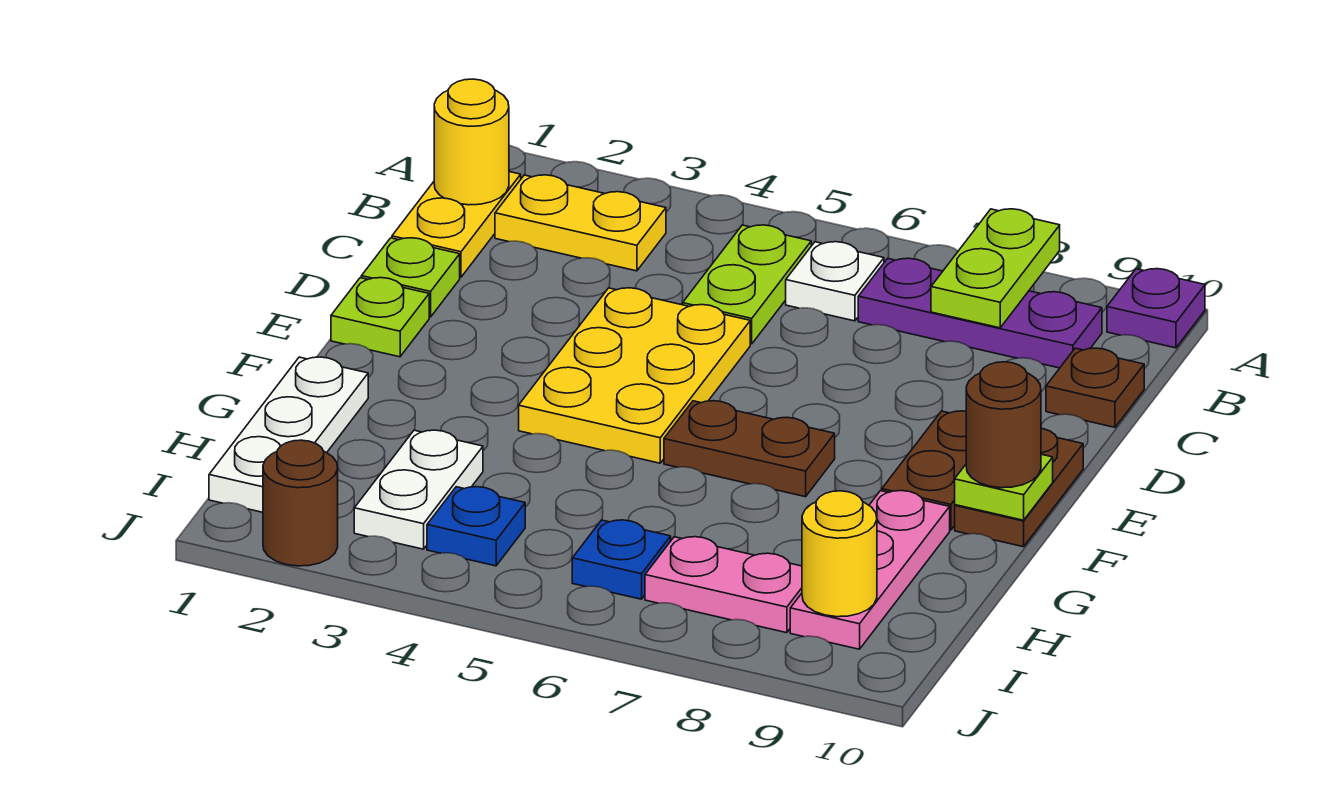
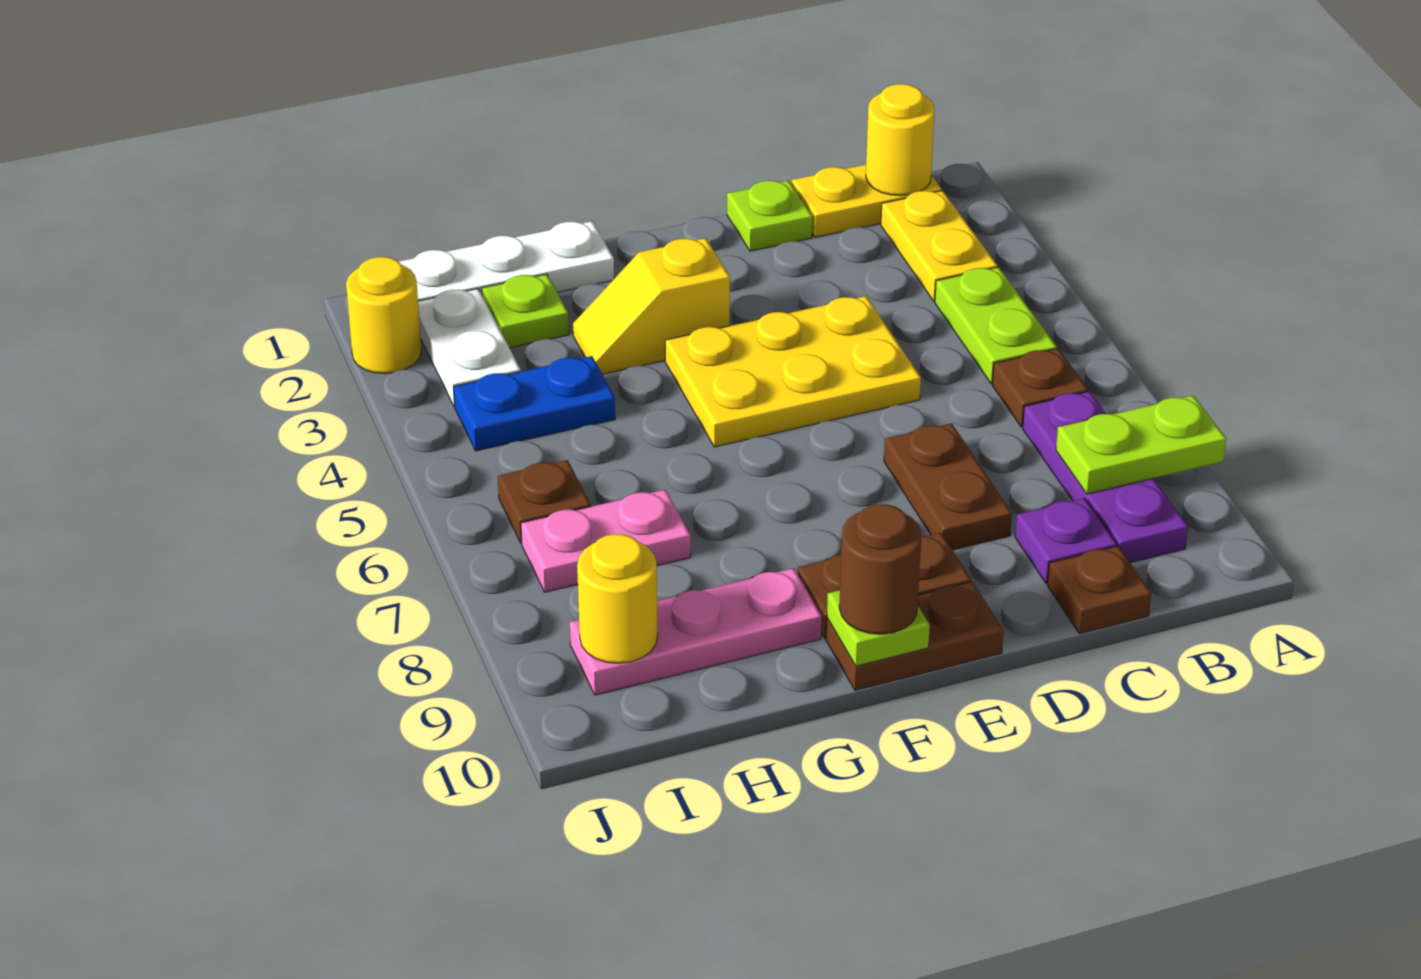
purple 1x1 plate [1107,269,1205,348] -> purple 1x1 plate moved to [1015,498,1117,584]
lime 1x2 plate [683,225,811,344] -> lime 1x2 plate turned to [935,267,1057,384]
white 1x1 plate [786,242,884,321] -> brown 1x1 plate [992,349,1088,427]
lime 1x1 plate [331,278,429,357] -> lime 1x1 plate moved to [482,274,569,348]
none -> yellow 1x2 slope [573,238,730,374]
brown 1x2 plate [664,401,835,497] -> brown 1x2 plate moved to [884,423,1012,550]
white 1x2 plate [354,430,483,549] -> white 1x2 plate turned to [418,289,521,407]
blue 1x1 plate [427,487,525,566] -> blue 1x2 plate [454,356,615,451]
blue 1x1 plate [572,520,671,599] -> brown 1x1 plate [498,460,591,544]
pink 1x2 plate [645,537,802,633] -> pink 1x2 plate turned to [521,489,691,592]
brown 1x1 round brick [263,440,338,566] -> yellow 1x1 round brick [346,257,422,374]

